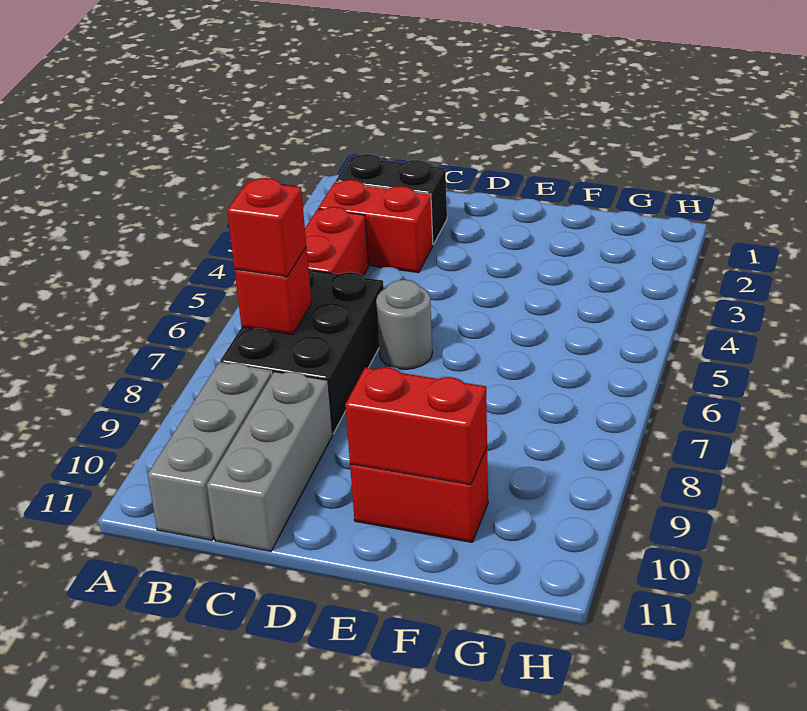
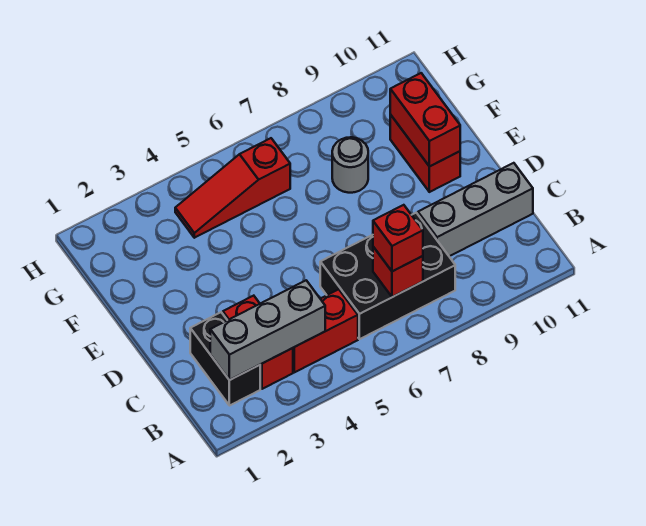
grey 1x3 brick [148,363,272,540] -> grey 1x3 brick moved to [210,280,325,380]
grey 1x1 round brick [376,280,432,369] -> grey 1x1 round brick moved to [332,137,368,193]
none -> red 1x3 slope [175,138,290,238]

